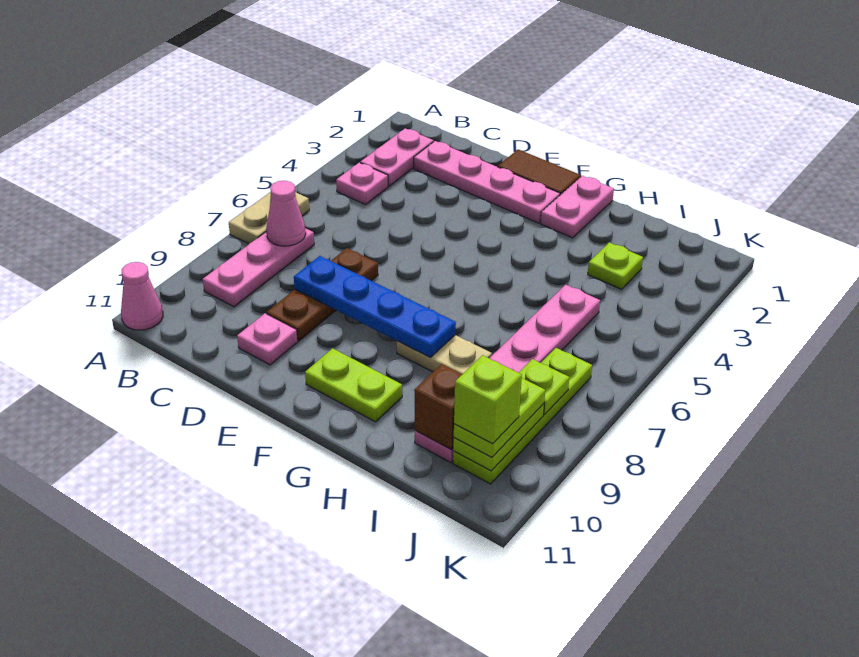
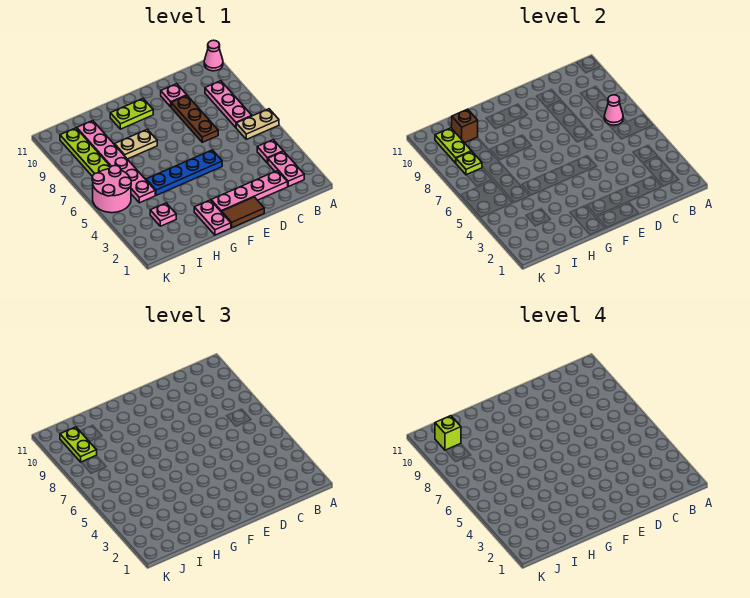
tan 1x2 plate [229,192,309,244] -> tan 1x2 plate turned to [236,109,279,139]
blue 1x4 plate [294,256,456,357] -> blue 1x4 plate moved to [146,150,222,195]
lime 1x1 plate [588,242,643,289] -> pink 1x1 plate [150,203,176,226]
none -> pink 2x2 round brick [92,166,131,213]

